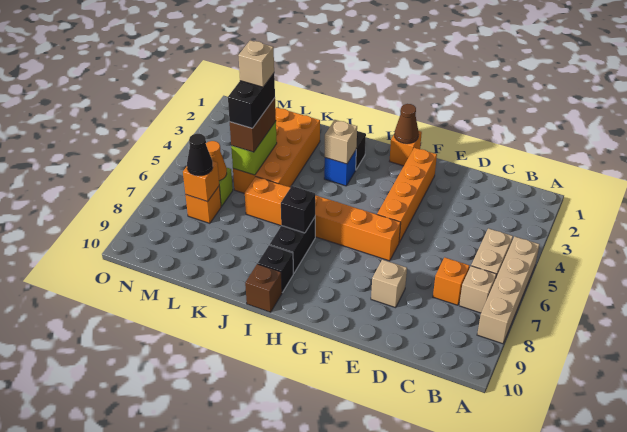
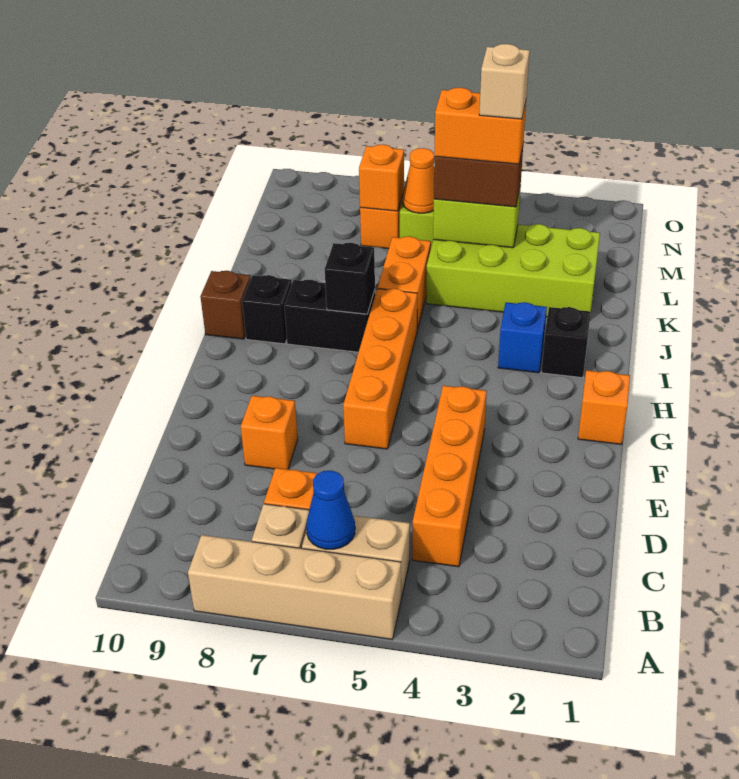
none -> blue 1x1 cone [306,471,355,549]
tan 1x1 brick [371,260,407,308] -> orange 1x1 brick [241,396,298,469]
orange 1x4 brick [377,148,437,242] -> orange 1x4 brick turned to [412,386,487,567]
brown 1x1 cone [394,104,419,144] -> none
tan 1x1 brick [325,120,357,164] -> none
orange 2x4 brick [233,107,320,193] -> lime 2x4 brick [426,224,600,317]
black 1x2 brick [228,73,275,128] -> orange 1x2 brick [435,88,526,164]
black 1x1 cone [187,134,213,176] -> none

